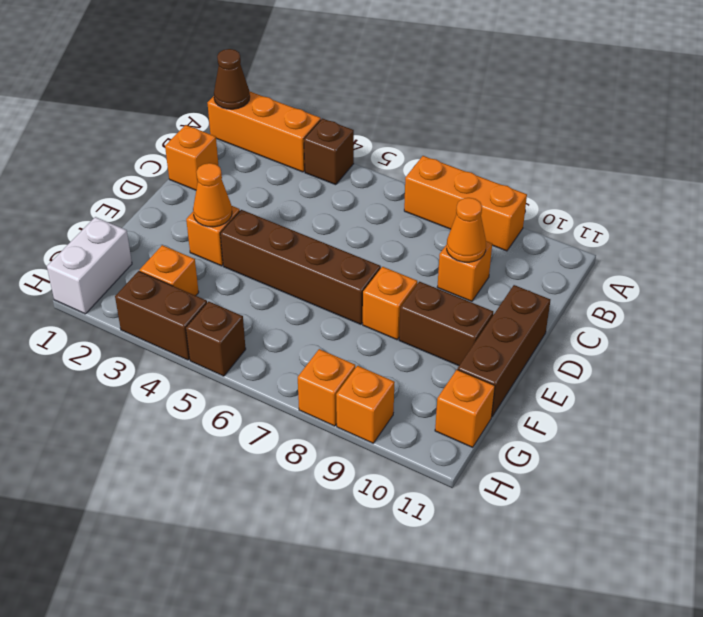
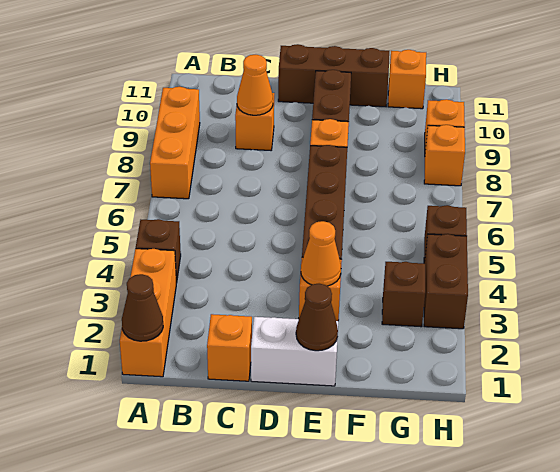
none -> brown 1x1 cone [296,284,338,351]
white 1x2 brick [47,217,132,314] -> white 1x2 brick moved to [251,317,338,386]
orange 1x1 brick [140,245,199,296] -> brown 1x1 brick [382,262,425,327]

